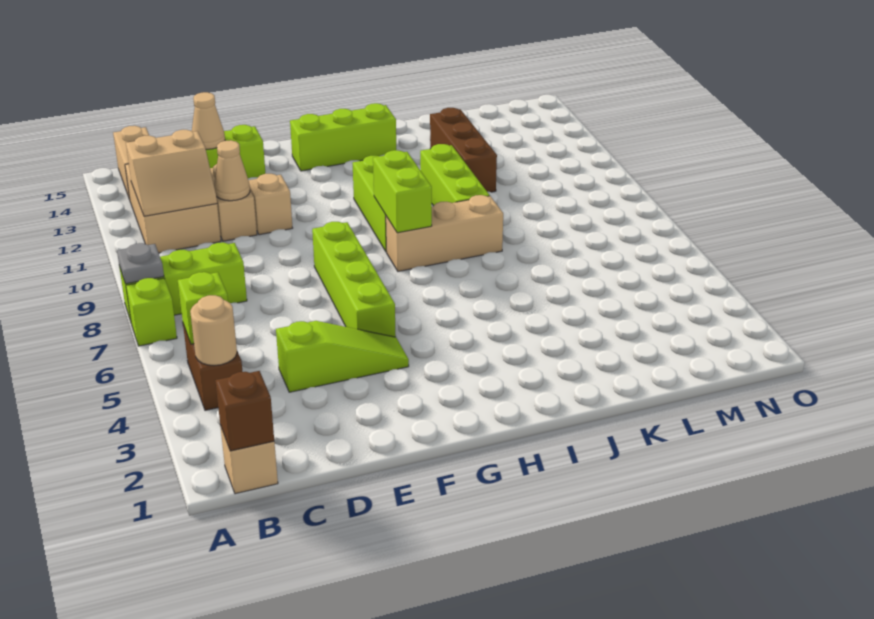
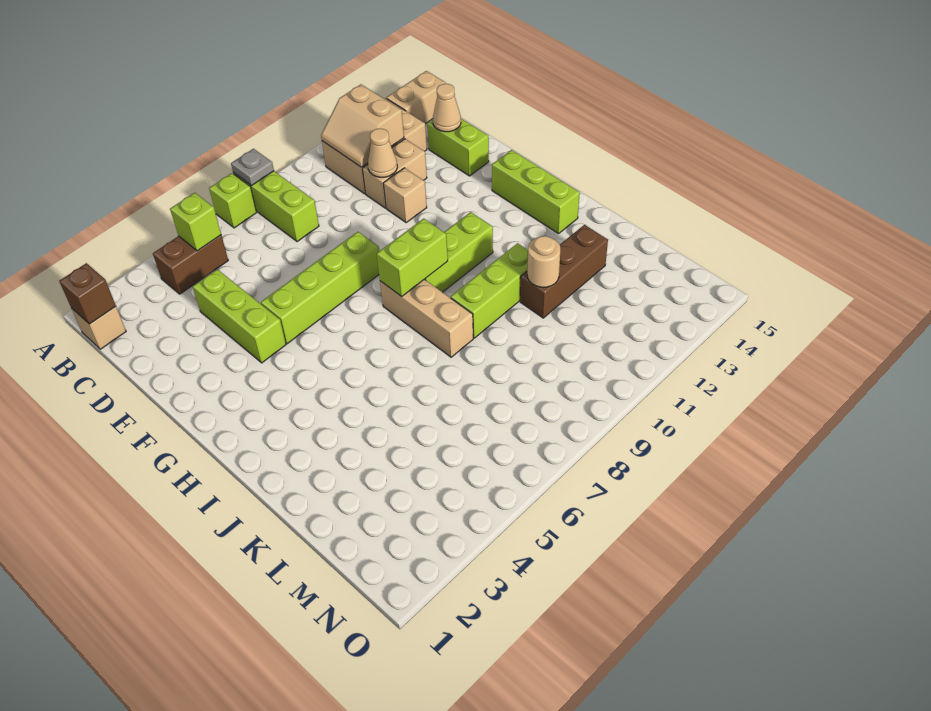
tan 1x1 round brick [190,295,237,366] -> tan 1x1 round brick moved to [527,236,560,287]
lime 1x3 slope [276,321,409,392] -> lime 1x3 brick [193,269,286,363]

